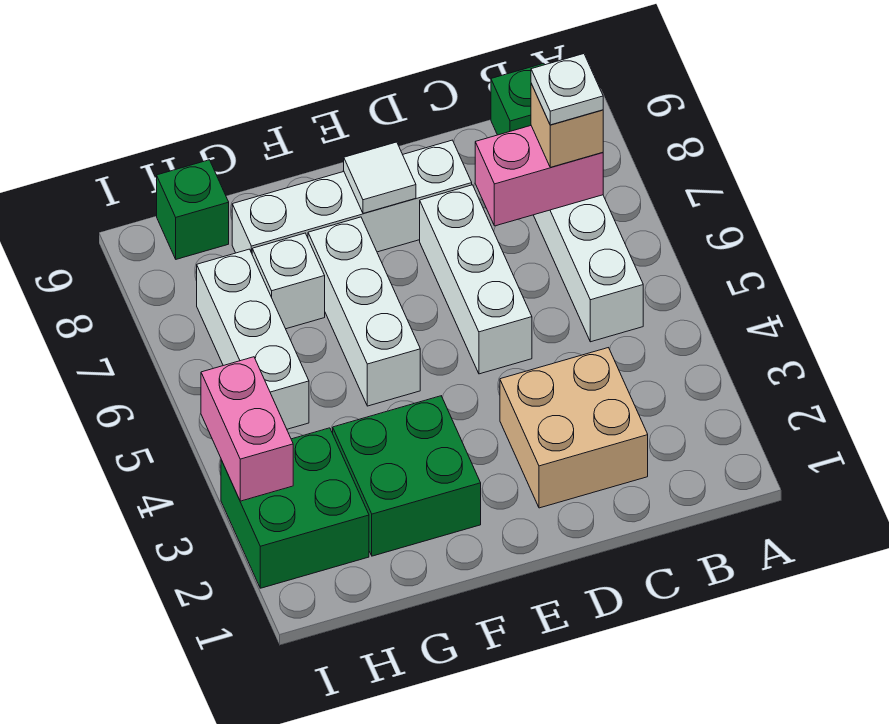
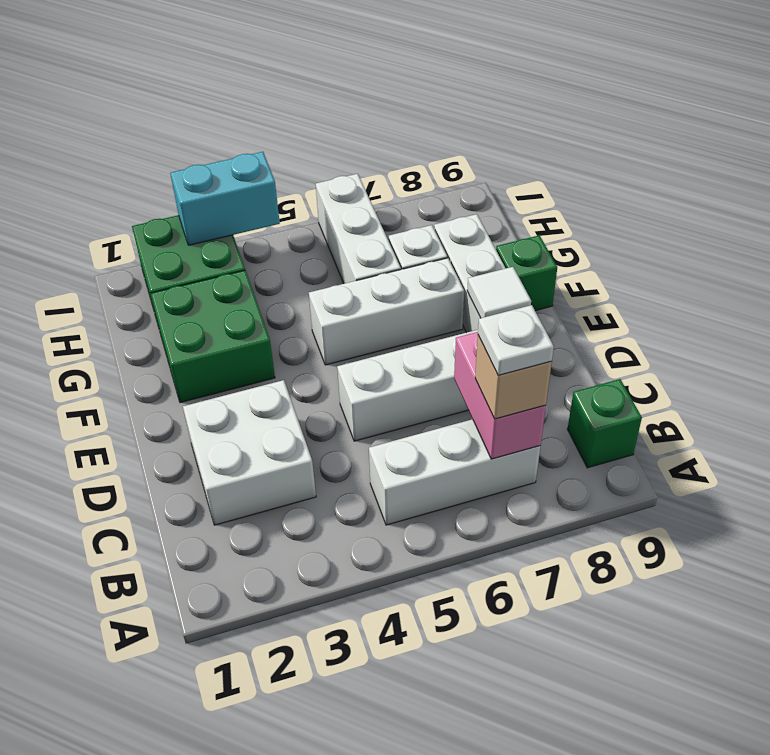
tan 2x2 brick [500,348,648,508] -> white 2x2 brick [183,380,316,525]
white 1x3 brick [197,249,309,429] -> white 1x3 brick turned to [316,174,401,284]
green 1x1 brick [157,160,229,259] -> green 1x1 brick moved to [496,235,557,311]
pink 1x2 brick [201,357,293,501] -> cyan 1x2 brick [170,152,280,245]

